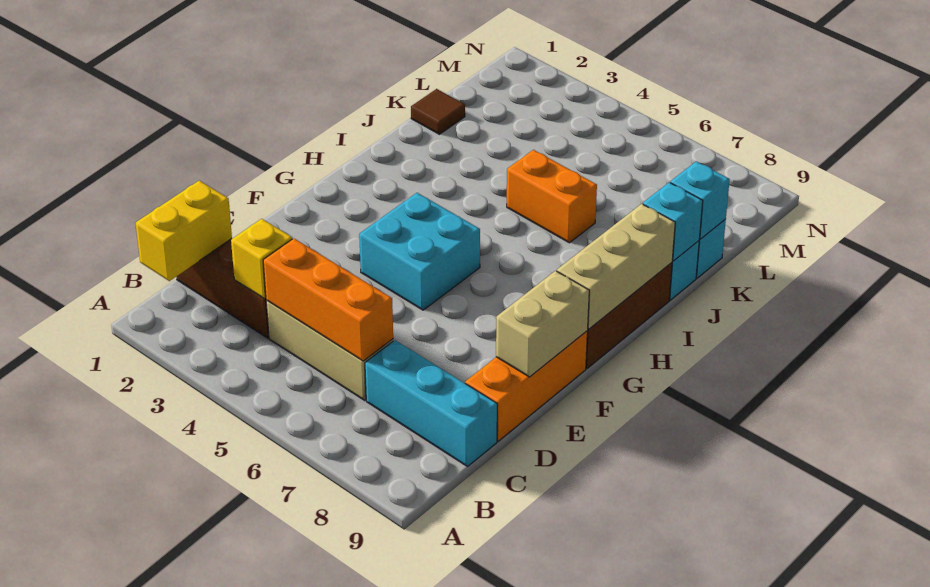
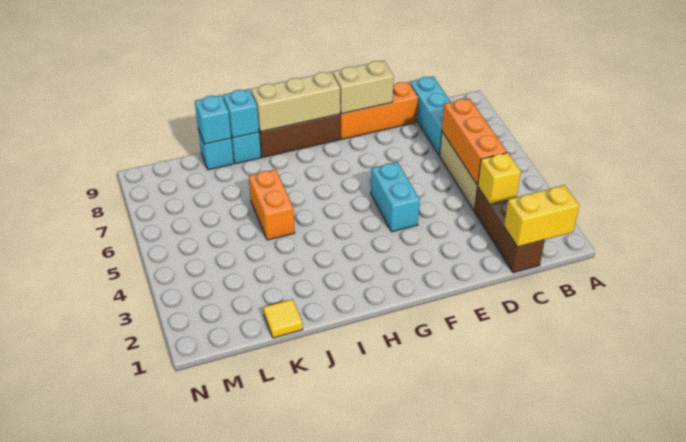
cyan 2x2 brick [359,193,480,310] -> cyan 1x2 brick [371,162,420,232]
brown 1x1 tile [411,89,465,134] -> yellow 1x1 tile [263,299,303,338]

